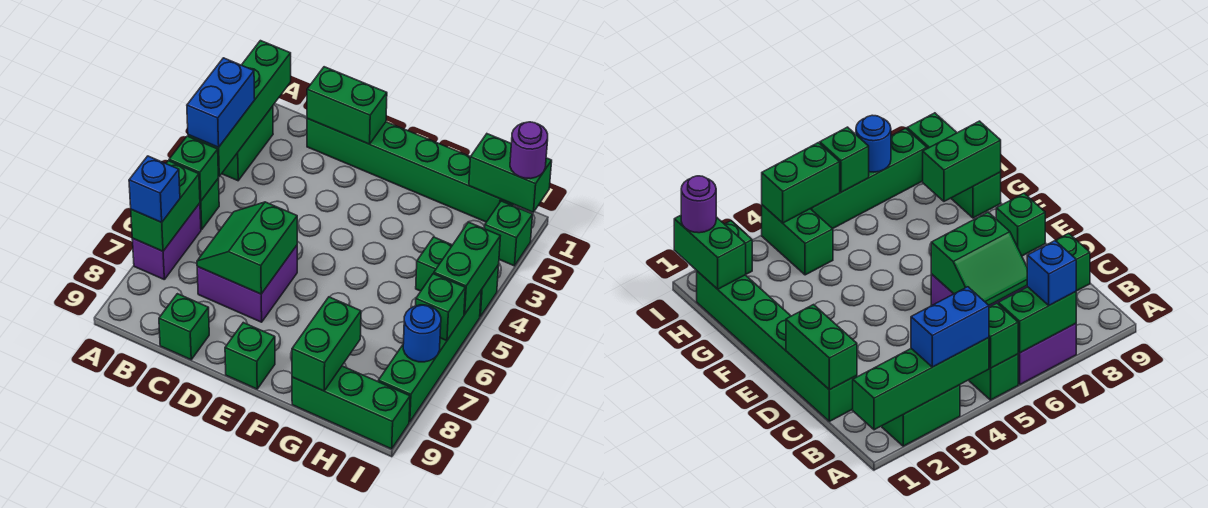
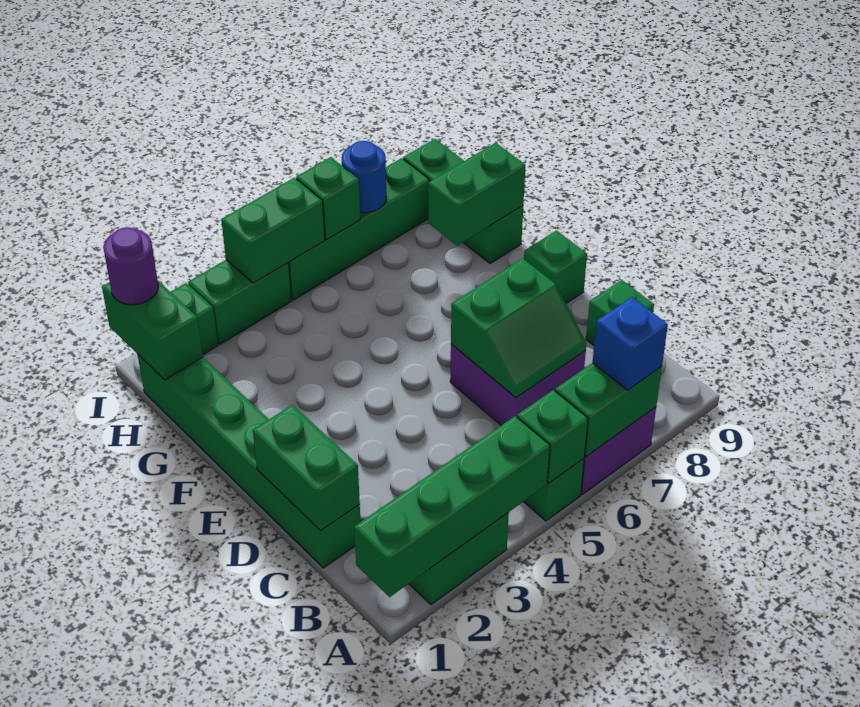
blue 1x2 brick [187,58,255,147] -> none
green 1x2 brick [416,237,499,316] -> green 1x2 brick turned to [188,260,292,344]

